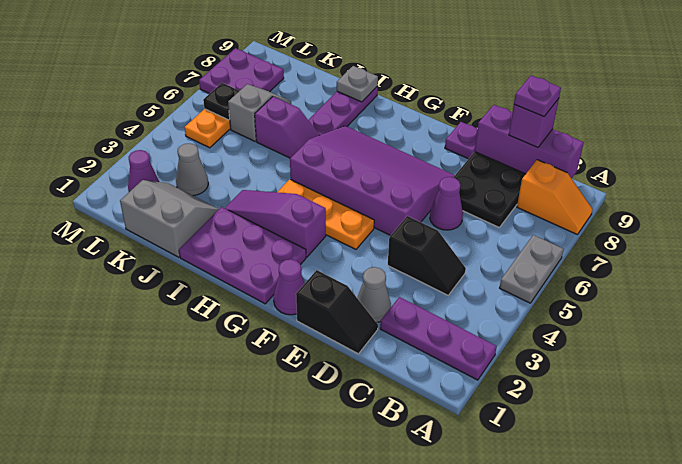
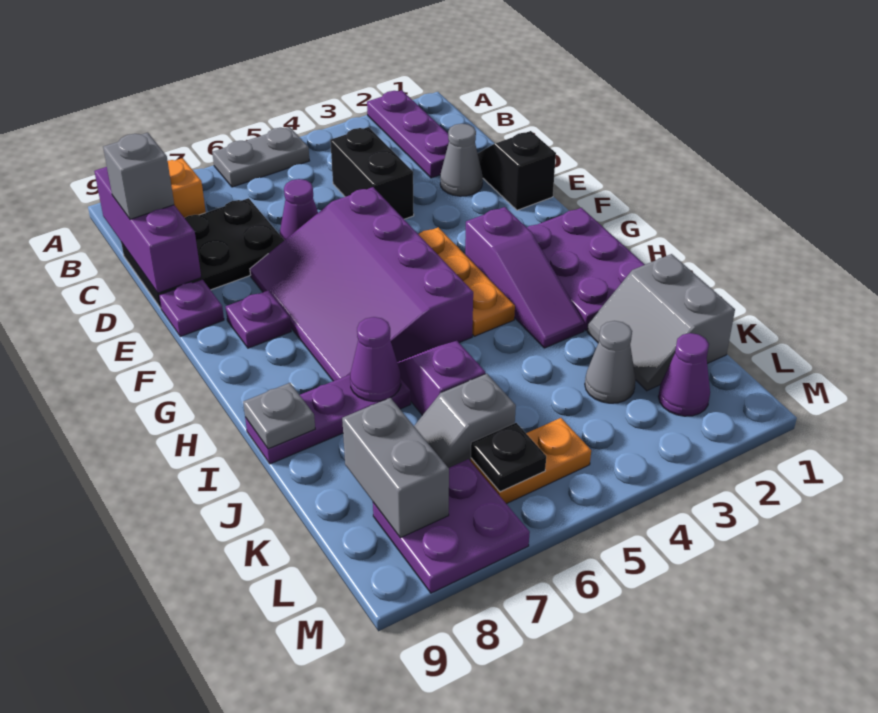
black 1x2 slope [388,216,466,295] -> black 1x2 brick [330,127,414,219]
purple 1x1 brick [509,99,559,148] -> grey 1x1 brick [103,133,174,219]
purple 1x1 plate [514,76,561,117] -> purple 1x1 plate moved to [226,290,291,348]
purple 1x1 cone [274,259,305,315] -> purple 1x1 cone moved to [350,317,401,401]
none -> grey 1x2 brick [342,398,449,538]

